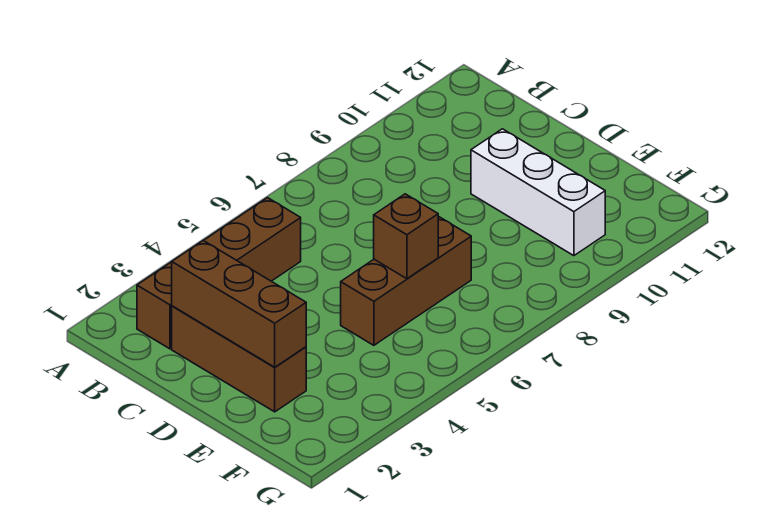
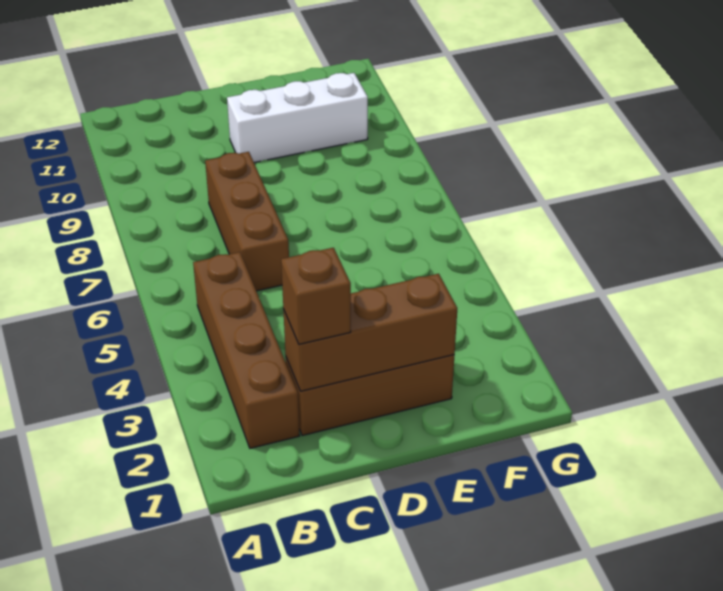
brown 1x3 brick [341,216,471,345] -> brown 1x3 brick moved to [205,152,289,291]
brown 1x1 brick [374,194,438,279] -> brown 1x1 brick moved to [281,248,351,344]

